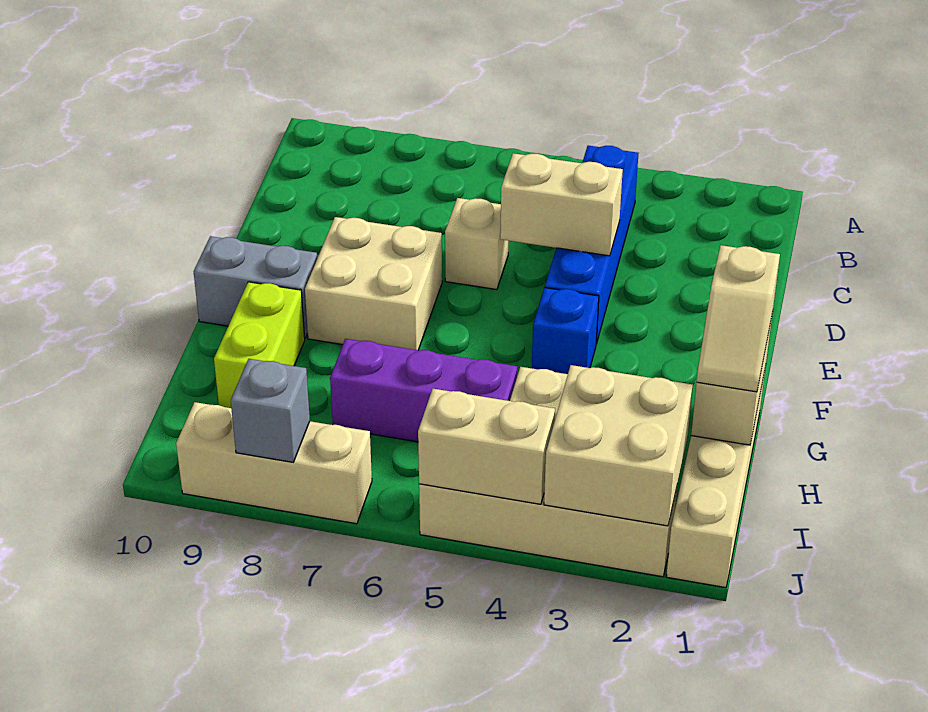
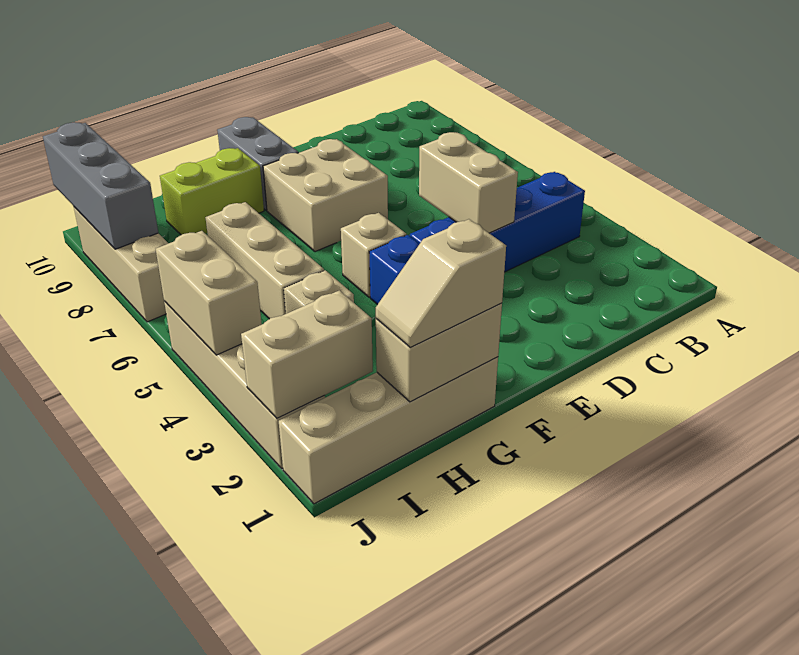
tan 1x1 brick [445,198,508,290] -> tan 1x1 brick moved to [341,213,406,297]
purple 1x3 brick [330,339,517,442] -> tan 1x3 brick [205,202,324,319]
tan 2x2 brick [544,365,693,526] -> tan 1x2 brick [241,290,373,418]
grey 1x1 brick [231,359,310,462] -> grey 1x3 brick [43,122,158,249]

